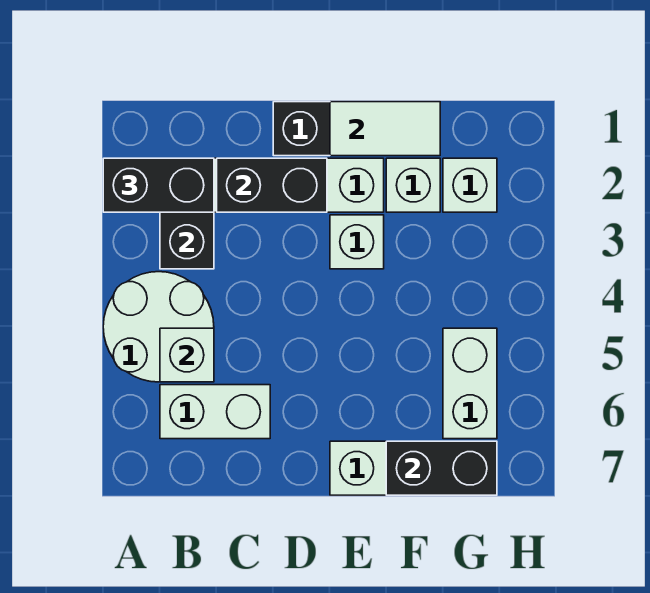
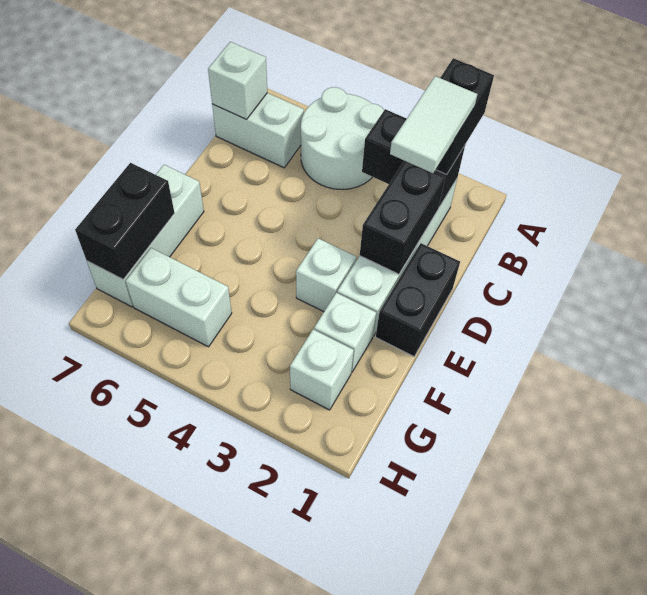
white 1x1 brick [160,328,214,382] -> white 1x1 brick moved to [208,42,267,119]
white 1x2 brick [160,385,270,439] -> white 1x2 brick turned to [212,93,304,168]
white 1x2 tile [330,102,440,156] -> white 1x2 tile moved to [390,76,477,173]

